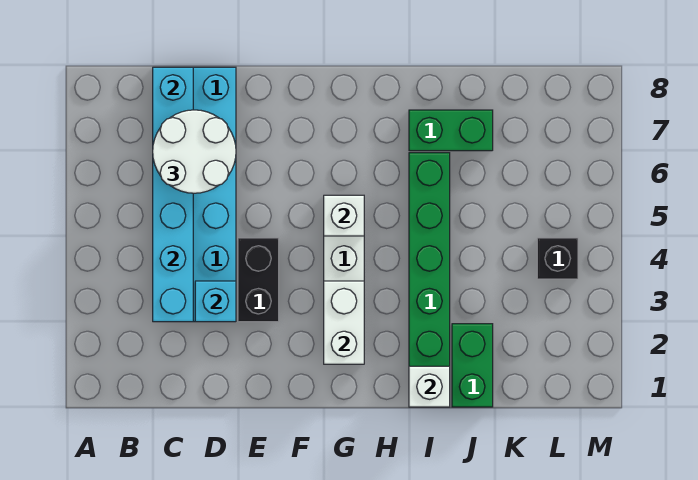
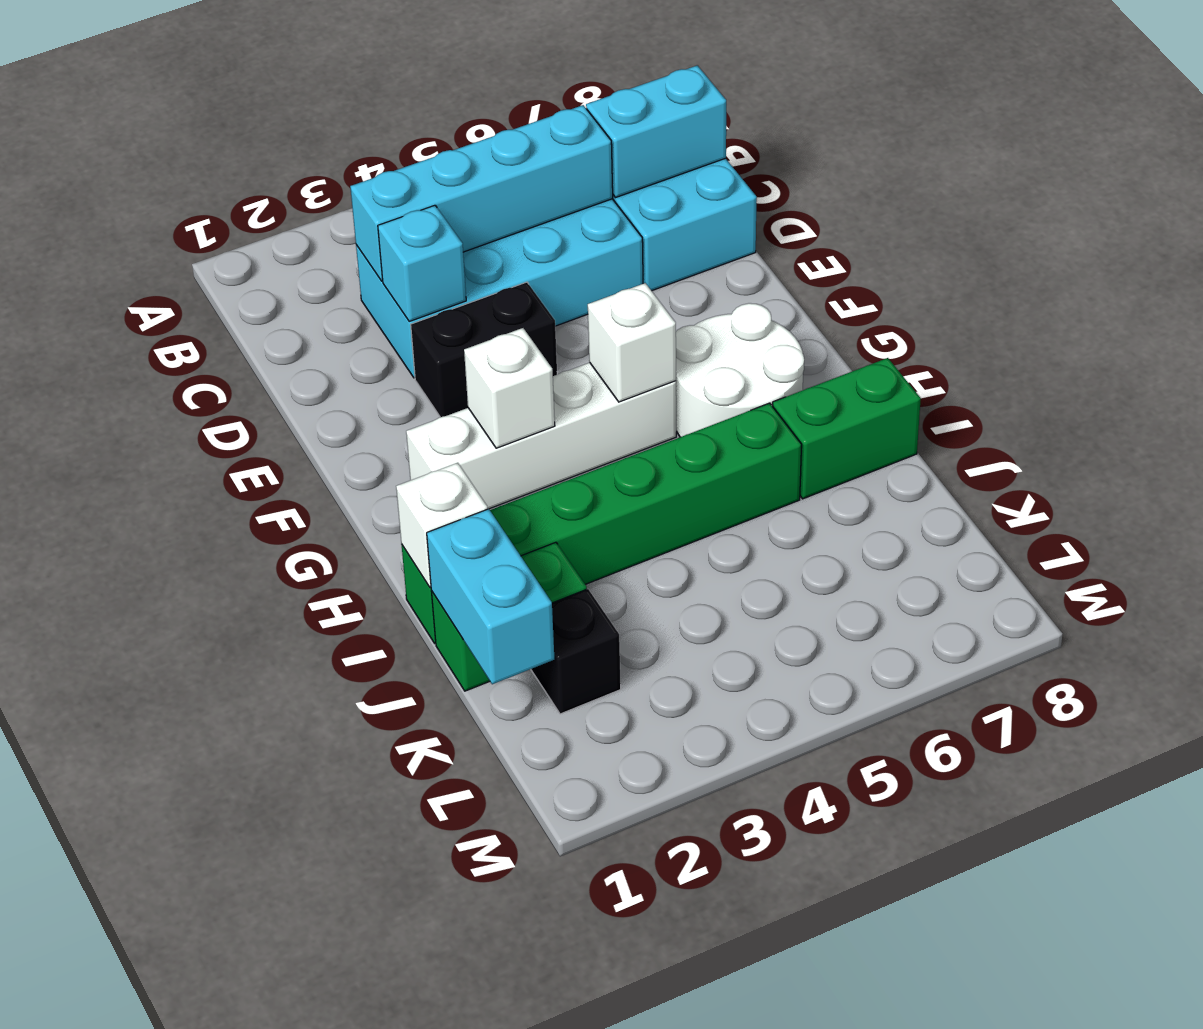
white 2x2 round brick [153,110,236,193] -> white 2x2 round brick moved to [676,303,804,437]
white 1x2 brick [324,281,364,364] -> white 1x1 brick [464,328,555,448]
green 1x2 brick [409,110,493,151] -> green 1x2 brick turned to [773,358,921,499]
none -> cyan 1x2 brick [427,509,554,684]
black 1x1 brick [537,238,578,279] -> black 1x1 brick moved to [531,589,621,714]

